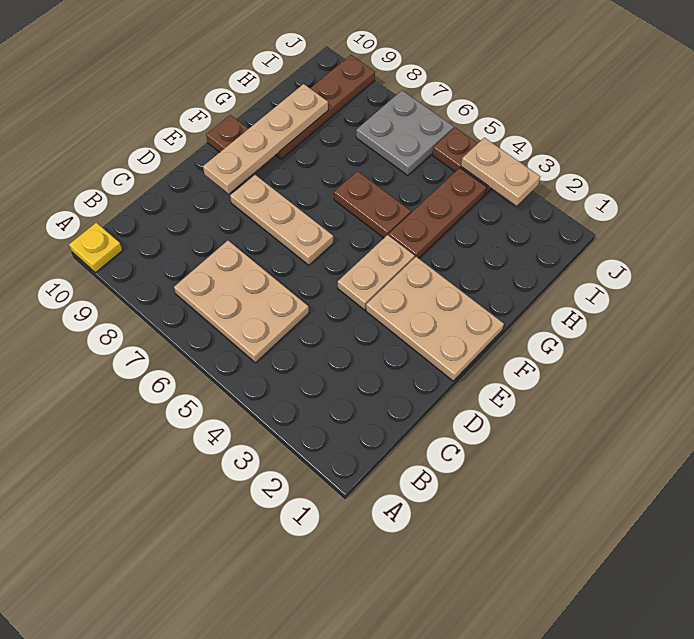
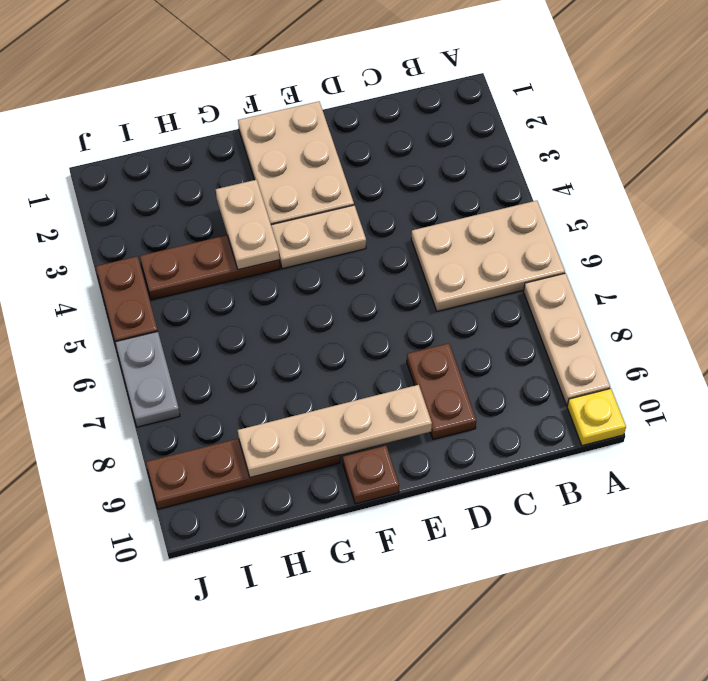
tan 2x3 plate [174,241,309,363] -> tan 2x3 plate turned to [411,201,565,311]
tan 1x3 plate [230,175,333,265] -> tan 1x3 plate moved to [524,273,610,405]
brown 1x2 plate [334,171,411,238] -> brown 1x2 plate moved to [407,343,476,439]
grey 2x2 plate [356,91,454,176] -> grey 1x2 plate [115,332,180,427]
tan 1x2 plate [461,138,540,206] -> tan 1x2 plate moved to [216,180,279,270]

